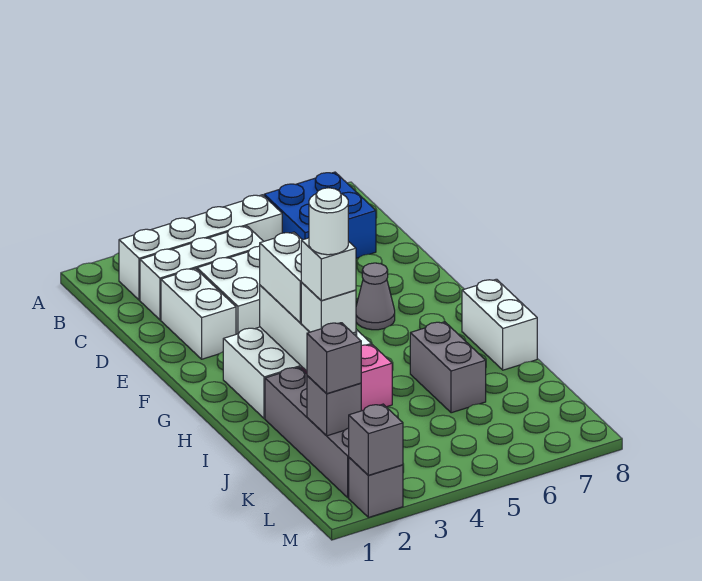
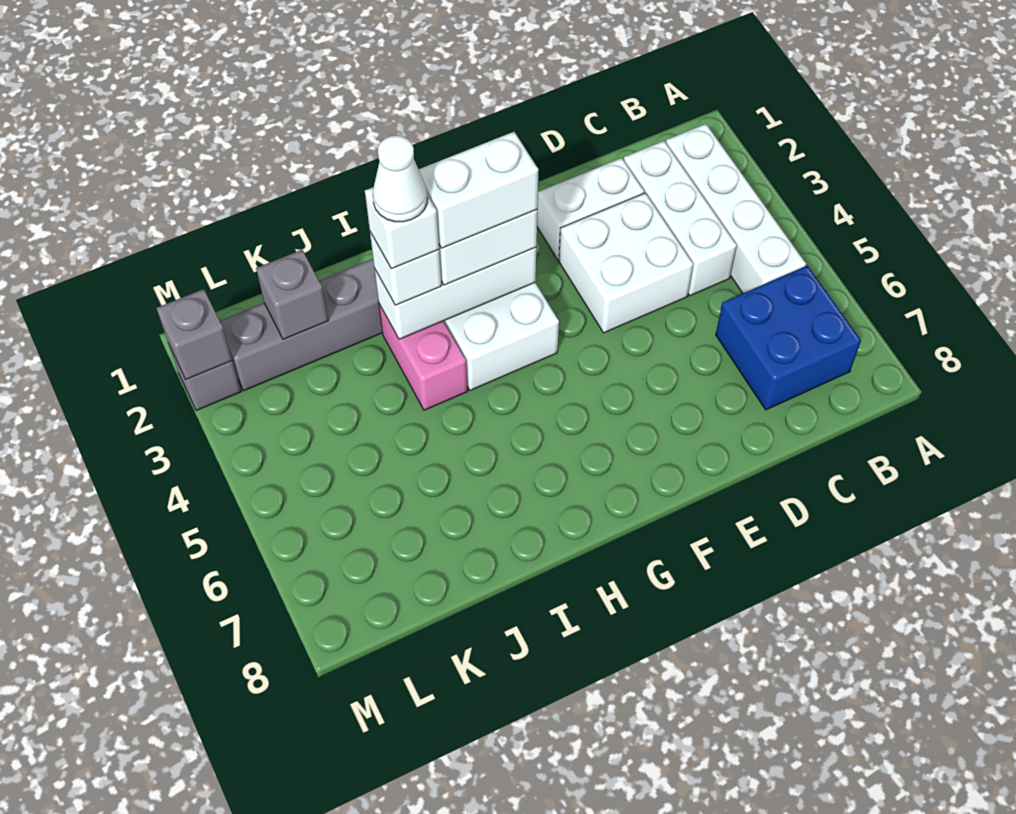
grey 1x1 cone [356,263,395,330] -> none
white 1x2 brick [462,279,537,370] -> white 1x2 brick moved to [419,132,538,248]
white 1x1 round brick [309,188,348,255] -> white 1x1 cone [373,136,427,222]
grey 1x2 brick [410,322,486,413] -> none
grey 1x1 brick [307,323,361,394] -> none

